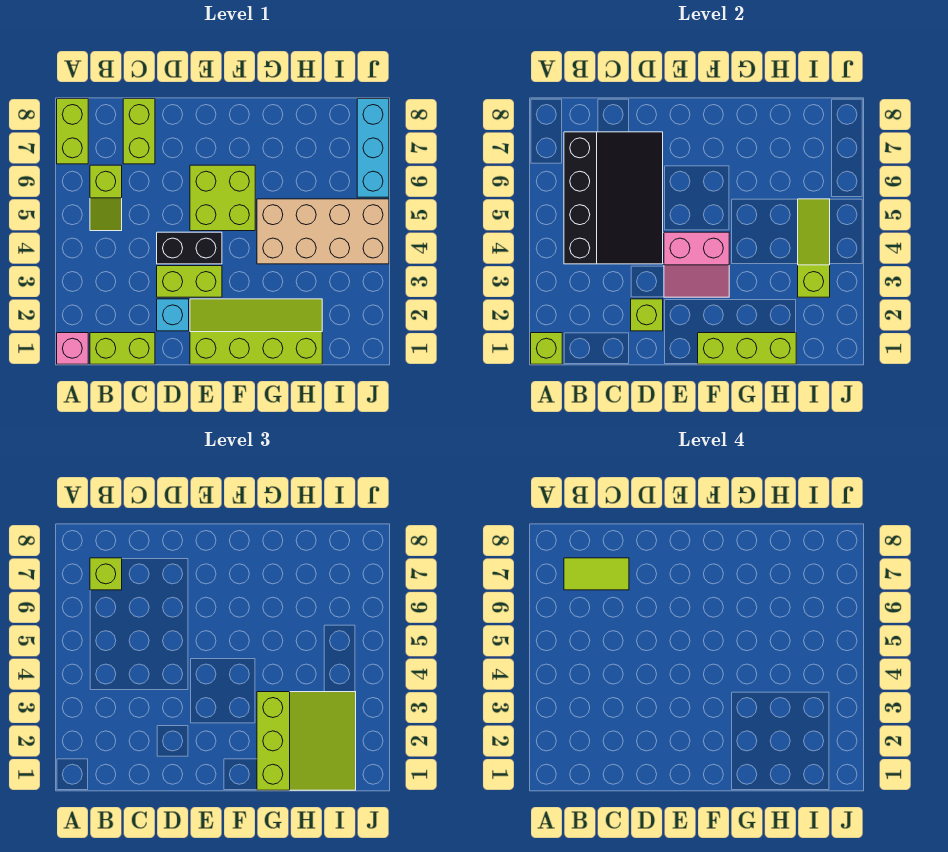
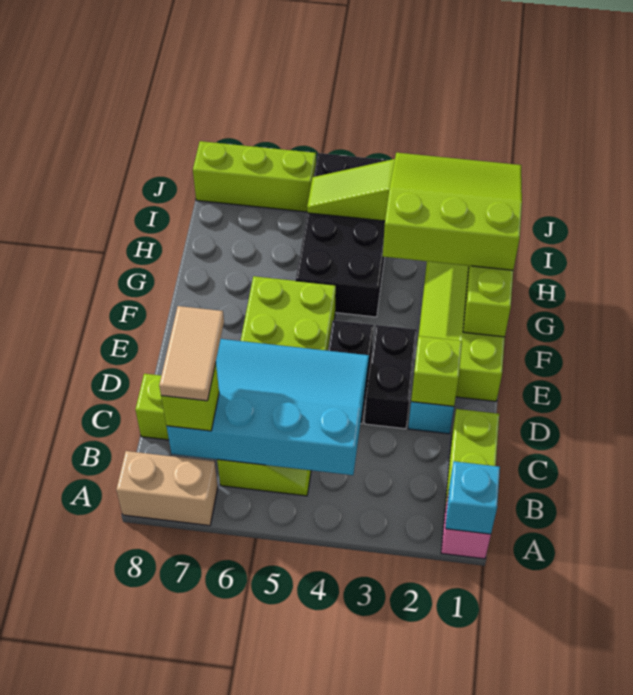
lime 1x1 brick [531,333,562,364] -> cyan 1x1 brick [445,461,500,534]
lime 1x2 brick [57,99,88,164] -> tan 1x2 brick [116,451,218,526]
black 3x4 slope [564,132,663,264] -> cyan 3x4 slope [167,339,369,475]
lime 1x2 tile [564,558,629,590] -> tan 1x2 tile [159,306,224,401]
lime 1x2 brick [157,266,222,297] -> black 1x2 brick [365,325,417,429]
pink 2x2 slope [664,232,729,297] -> none
tan 2x4 brick [257,199,389,264] -> black 2x4 brick [296,153,387,317]
cyan 1x3 brick [357,99,389,197] -> lime 1x3 brick [193,141,316,212]

